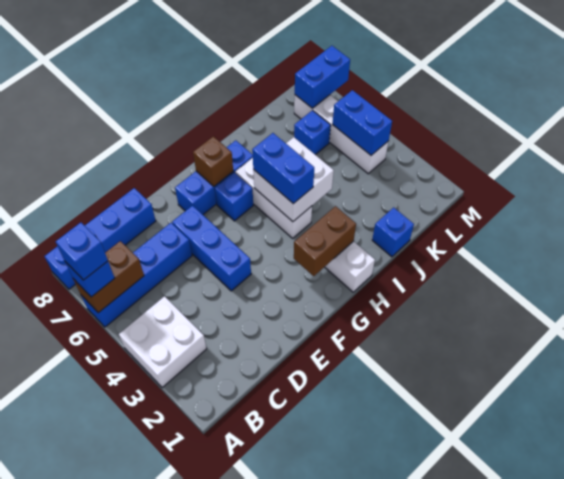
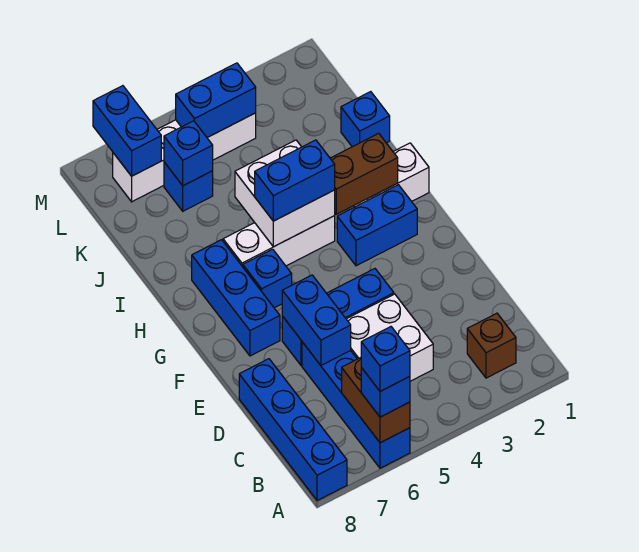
white 2x2 brick [119,296,207,388] -> white 2x2 brick moved to [347,294,433,381]
none -> blue 1x2 brick [282,275,351,365]
none -> blue 1x2 brick [337,185,417,266]
brown 1x2 brick [294,206,356,276] -> brown 1x2 brick turned to [330,133,398,214]
brown 1x1 brick [193,136,233,186] -> brown 1x1 brick moved to [467,313,516,378]
none -> blue 1x1 brick [164,121,213,186]

